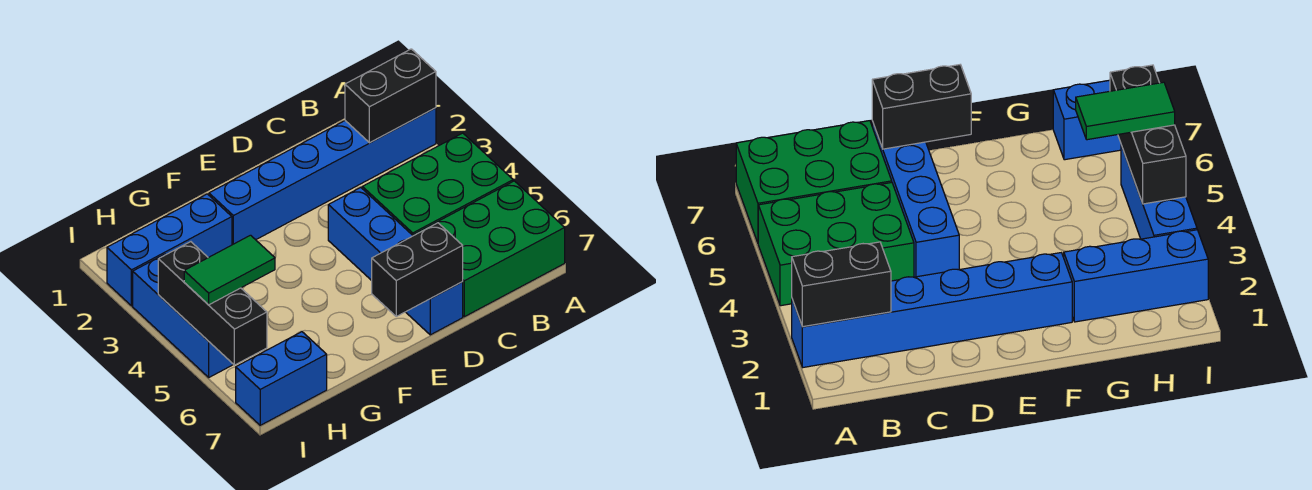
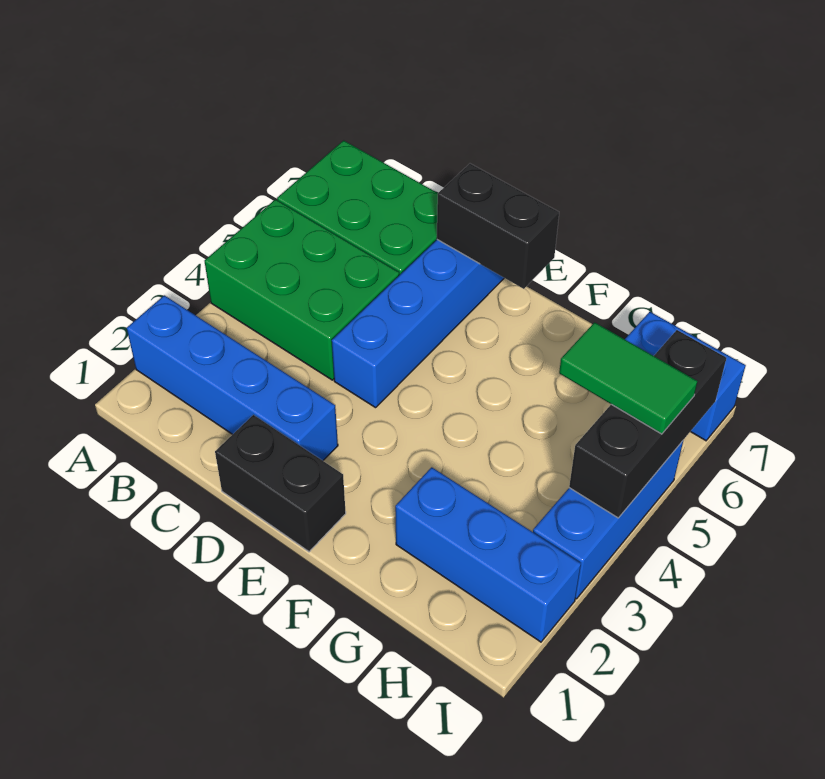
blue 1x6 brick [209,108,436,245] -> blue 1x4 brick [127,295,338,461]
black 1x2 brick [345,49,436,143] -> black 1x2 brick moved to [215,415,346,552]

